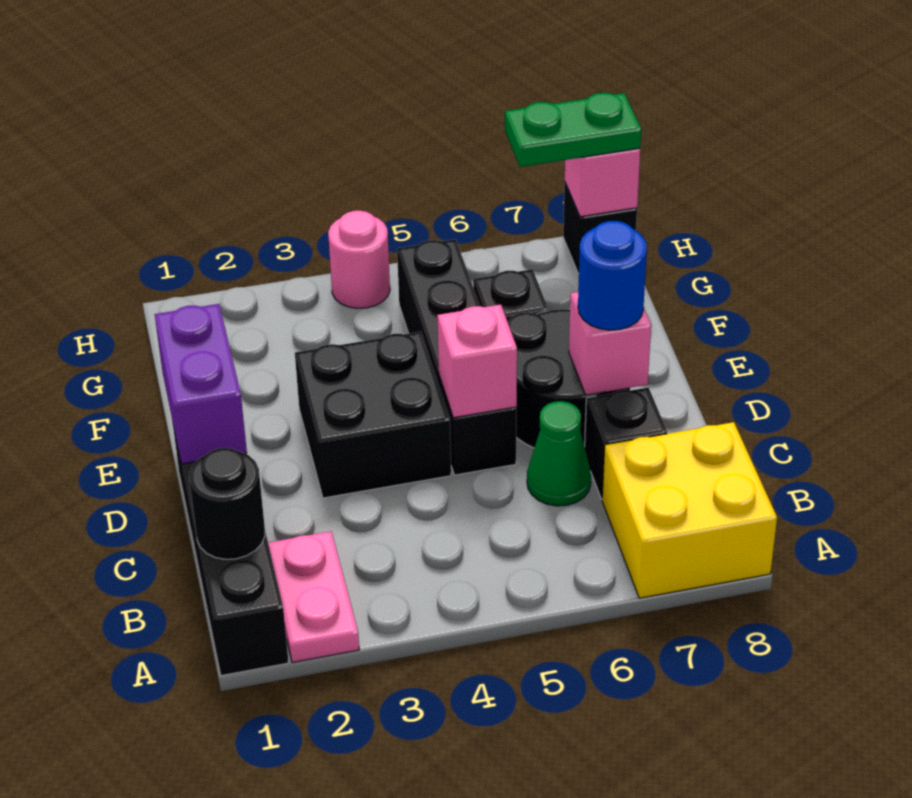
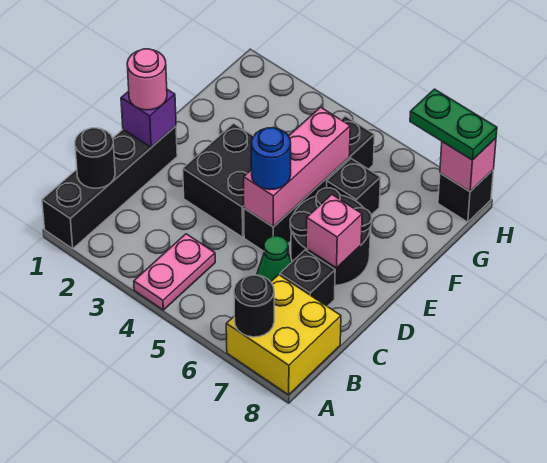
pink 1x2 plate [268,531,359,662] -> pink 1x2 plate moved to [134,234,215,310]
none -> black 1x1 round brick [234,275,274,337]
purple 1x2 brick [155,304,247,464] -> purple 1x1 brick [121,89,176,147]
pink 1x1 brick [437,305,517,418] -> pink 1x3 brick [244,107,350,227]
blue 1x1 round brick [578,221,647,330] -> blue 1x1 round brick moved to [251,128,291,190]
pink 1x1 round brick [328,211,390,308] -> pink 1x1 round brick moved to [127,49,167,110]

